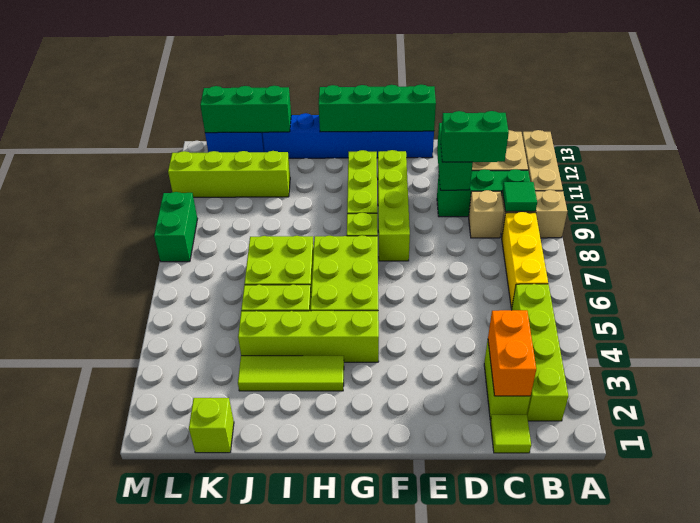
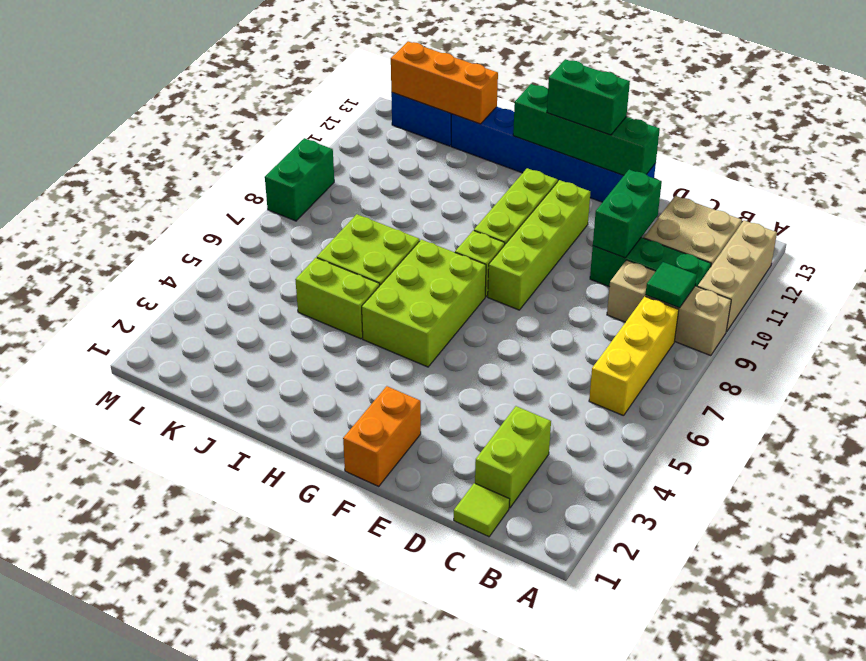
lime 1x4 brick [512,284,568,421] -> none
orange 1x2 brick [488,310,536,396] -> orange 1x2 brick moved to [343,386,421,486]
green 1x2 brick [441,111,509,162] -> green 1x2 brick moved to [547,59,630,135]
lime 1x4 brick [238,311,379,362] -> none
lime 1x3 tile [238,356,344,391] -> none
lime 1x4 brick [168,151,290,197] -> none
green 1x3 brick [200,86,291,133] -> orange 1x3 brick [391,41,498,124]
lime 1x1 brick [189,398,234,453] -> none

